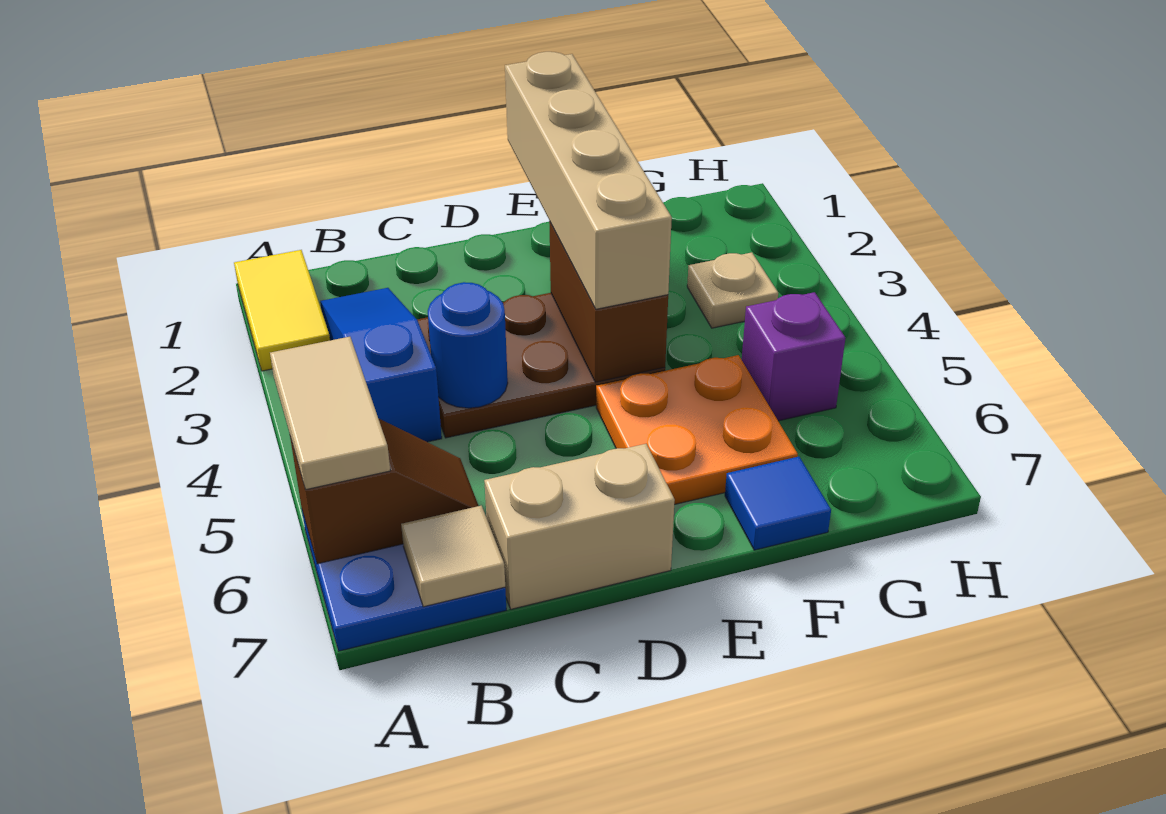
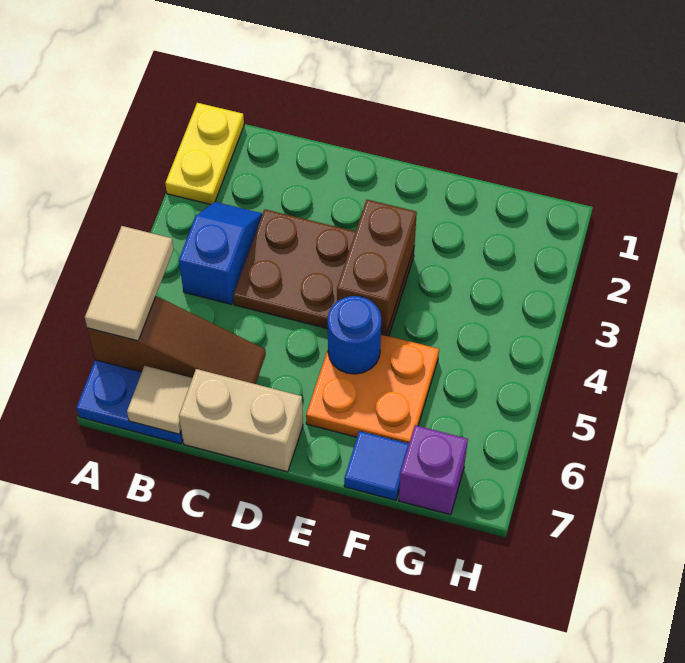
yellow 1x2 tile [234,250,330,371] -> yellow 1x2 plate [165,103,244,204]
brown 1x2 slope [290,418,478,564] -> brown 1x3 slope [87,296,266,384]
blue 1x3 slope [320,288,442,442] -> blue 1x2 slope [179,202,262,304]
blue 1x1 round brick [428,282,508,408] -> blue 1x1 round brick moved to [328,296,381,374]
tan 1x4 brick [505,52,672,309] -> none
tan 1x1 plate [687,252,778,328] -> none
purple 1x1 brick [742,292,845,421] -> purple 1x1 brick moved to [399,425,468,515]

